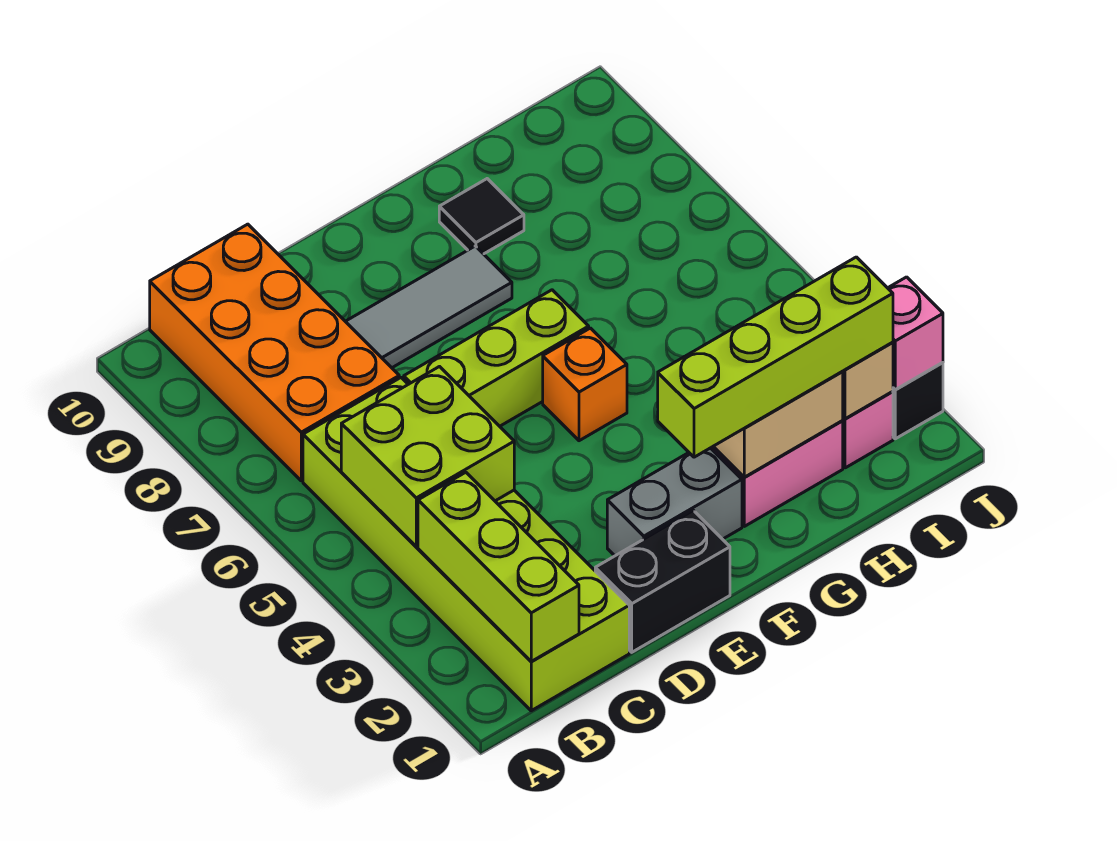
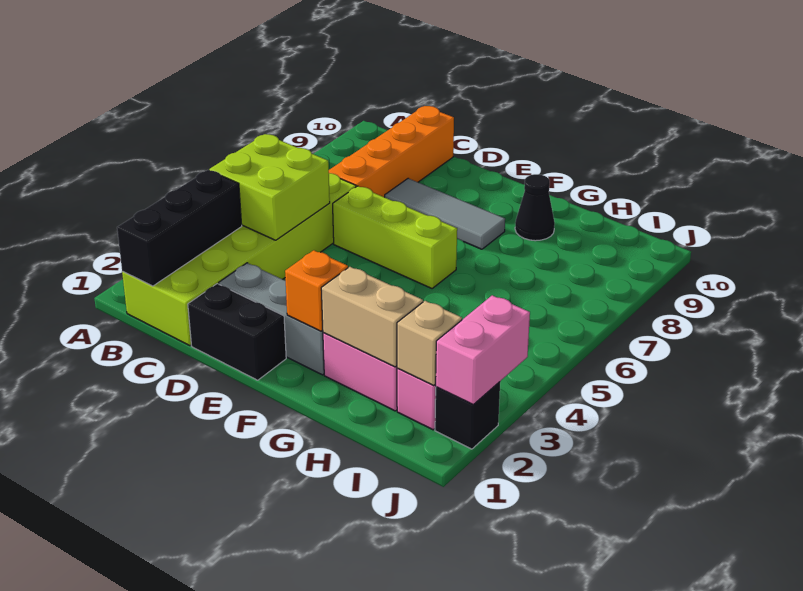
lime 1x3 brick [418,472,579,661] -> black 1x3 brick [117,170,242,286]
orange 2x4 brick [150,224,399,481] -> orange 1x4 brick [329,106,454,197]
grey 1x2 brick [607,448,742,556] -> grey 1x3 brick [219,263,324,375]
lime 1x4 brick [658,257,893,457] -> none
orange 1x1 brick [543,328,627,441] -> orange 1x1 brick moved to [285,250,348,331]
black 1x1 tile [439,179,524,254] -> black 1x1 cone [515,174,555,241]
pink 1x1 brick [888,277,943,390] -> pink 1x2 brick [435,295,530,405]

